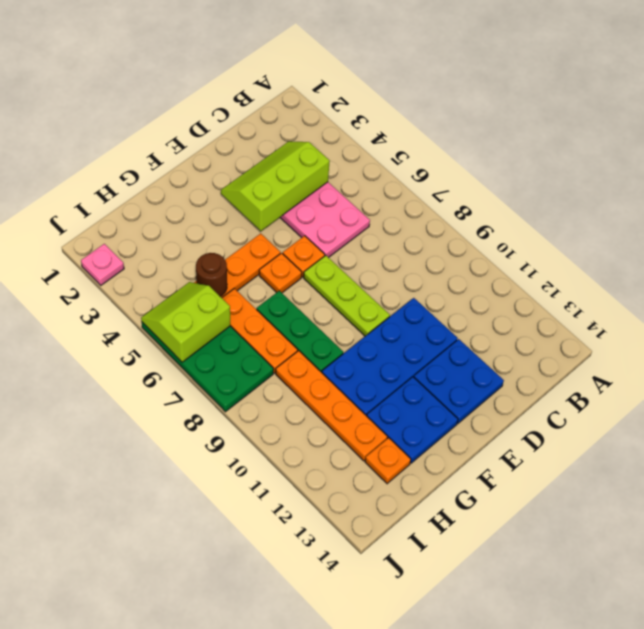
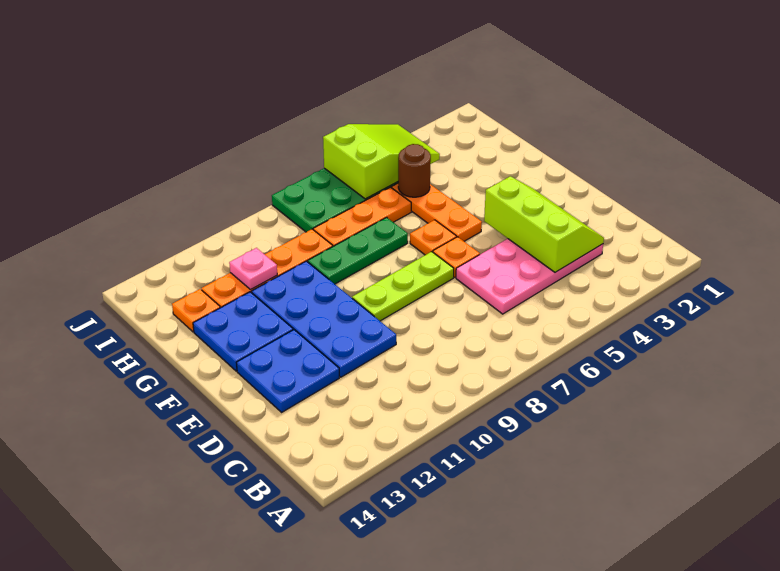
lime 2x2 slope [141,282,230,362] -> lime 2x3 slope [323,124,440,199]
pink 1x1 plate [81,244,124,285] -> pink 1x1 plate moved to [229,248,277,289]

